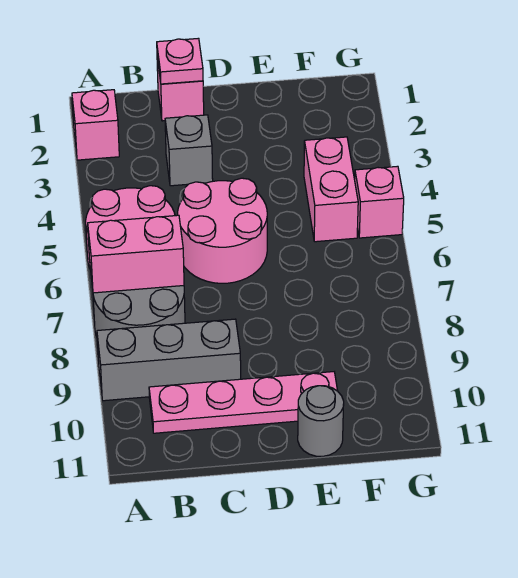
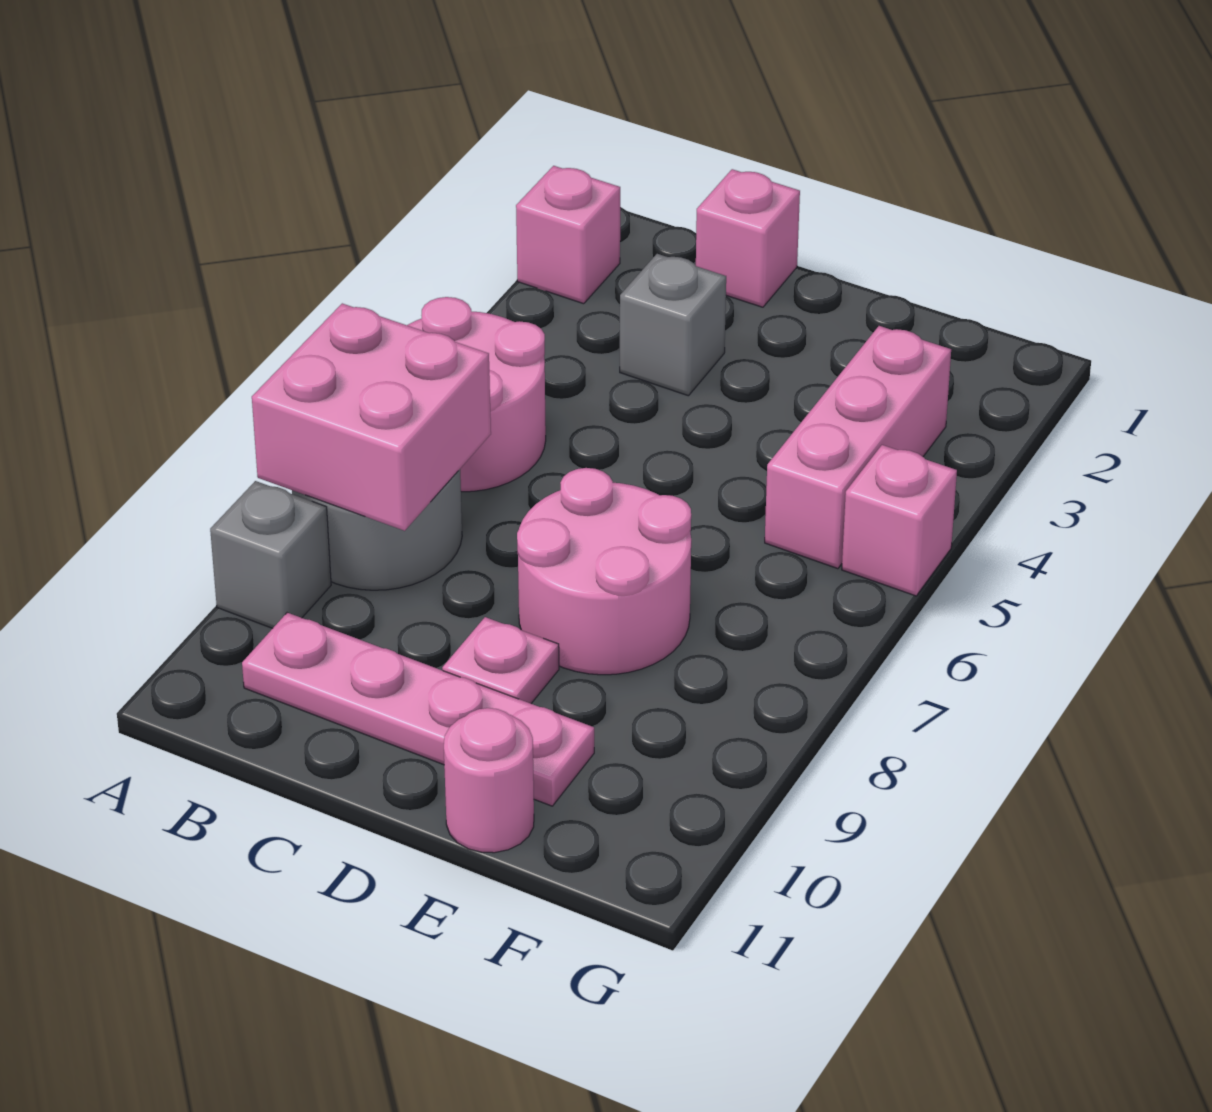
pink 1x2 brick [88,215,184,293] -> pink 2x2 brick [252,303,491,531]
grey 1x3 brick [97,319,241,401] -> grey 1x1 brick [210,481,331,628]
pink 1x1 plate [157,38,203,84] -> pink 1x1 plate moved to [442,617,559,703]
pink 2x2 round brick [178,178,267,283] -> pink 2x2 round brick moved to [517,468,691,675]
grey 1x1 round brick [298,386,344,456] -> pink 1x1 round brick [444,708,534,853]
pink 1x2 brick [304,137,358,242] -> pink 1x3 brick [765,326,951,569]

